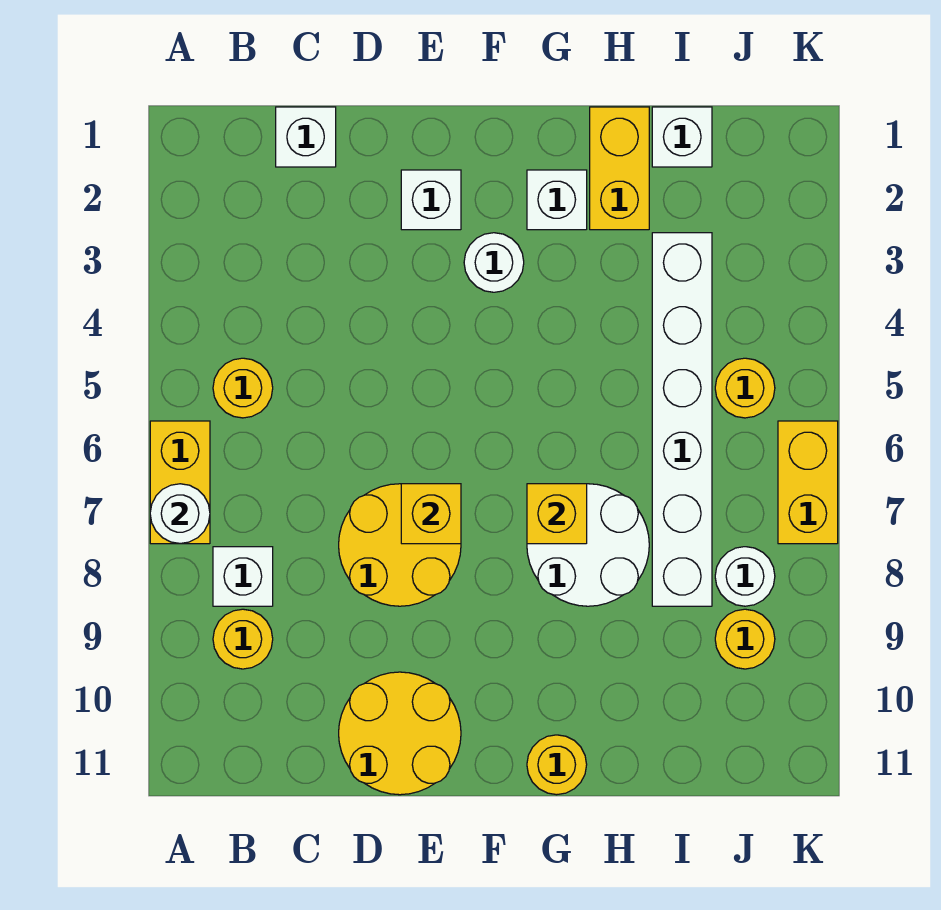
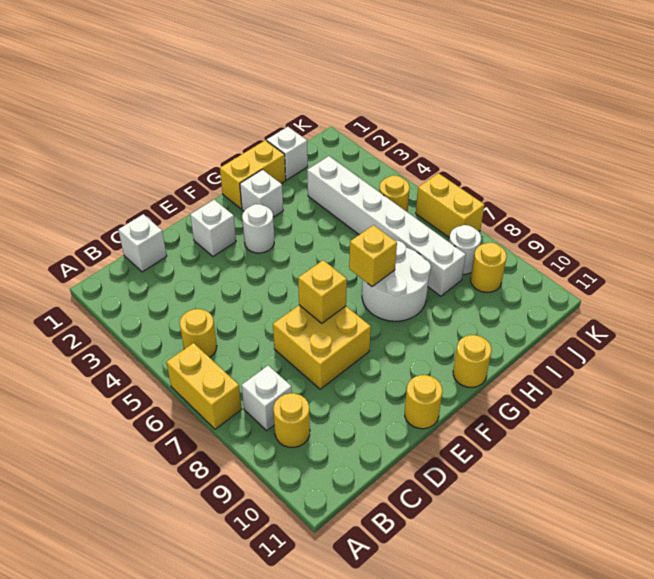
white 1x1 round brick [150,484,210,544] -> none
yellow 2x2 round brick [339,484,461,606] -> yellow 2x2 brick [273,305,371,389]
yellow 2x2 round brick [339,672,461,795] -> yellow 1x1 round brick [405,375,442,429]
yellow 1x2 brick [590,107,649,230] -> yellow 1x2 brick turned to [220,140,286,209]

